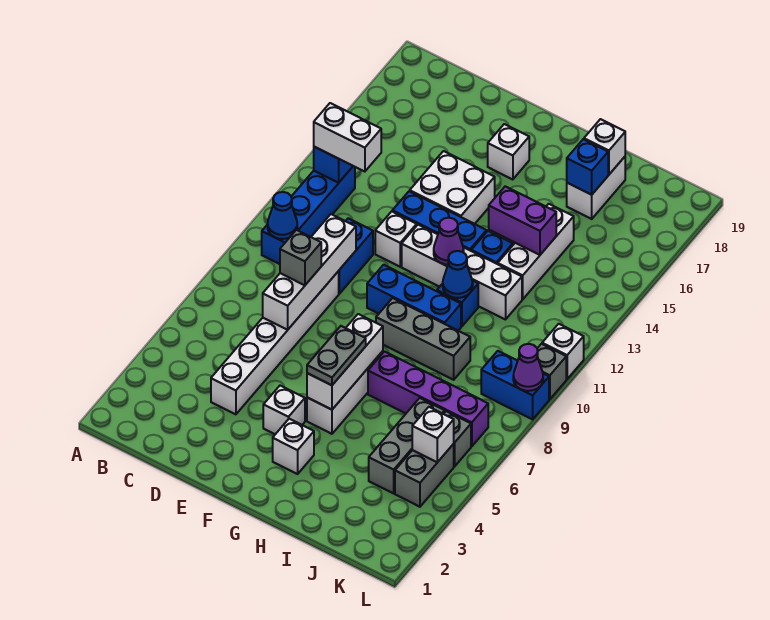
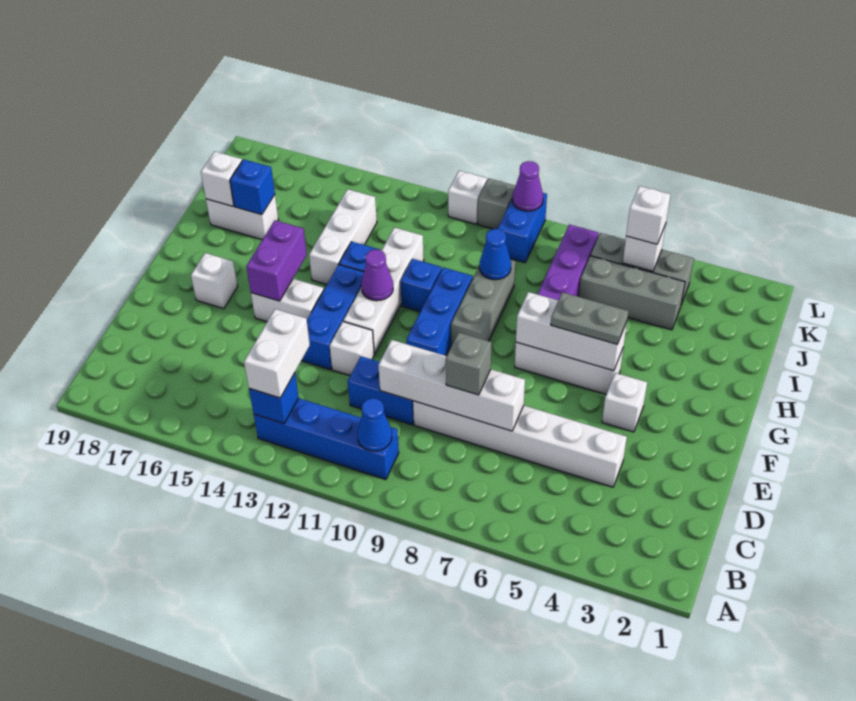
white 2x2 brick [410,151,495,224] -> white 1x2 brick [251,279,324,322]
white 1x1 brick [273,419,314,474] -> white 1x1 brick moved to [626,186,671,244]
blue 1x1 cone [443,251,473,298] -> blue 1x1 cone moved to [479,229,511,280]
purple 1x2 brick [489,186,556,255] -> purple 1x2 brick moved to [246,220,307,301]
white 1x3 brick [498,204,574,299] -> white 1x3 brick turned to [309,189,377,284]

